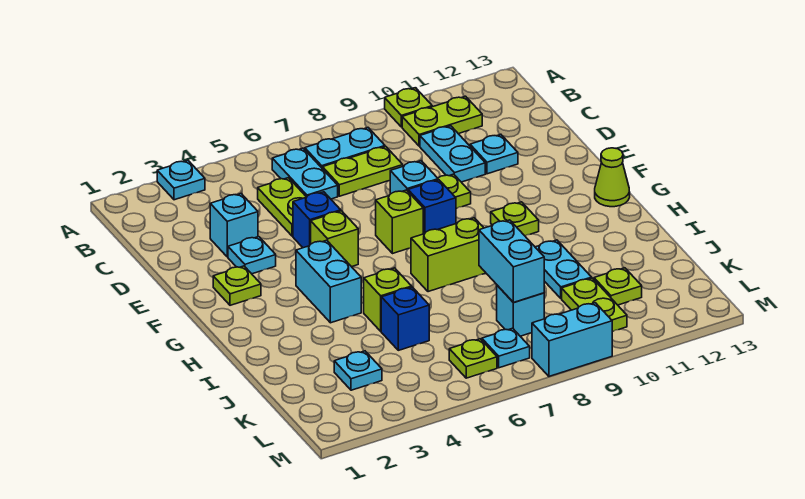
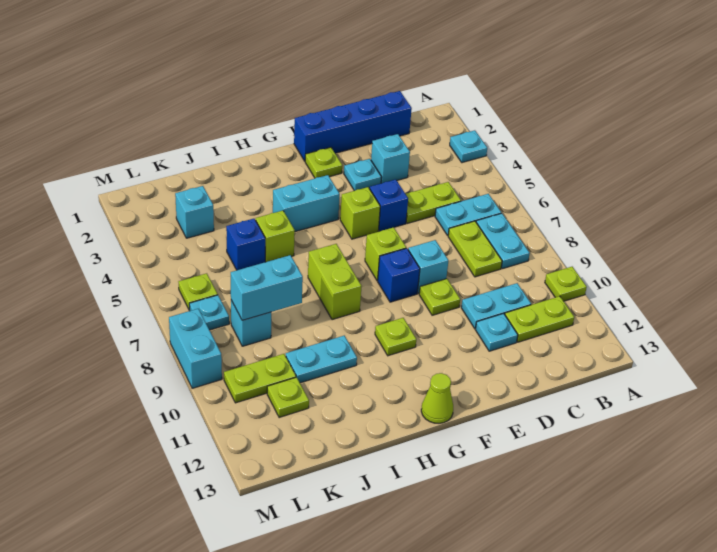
lime 1x2 plate [402,96,482,146] -> lime 1x2 plate turned to [505,296,574,342]
none -> blue 1x4 brick [294,91,412,161]
cyan 1x1 plate [334,351,382,390] -> cyan 1x1 brick [175,186,214,238]

